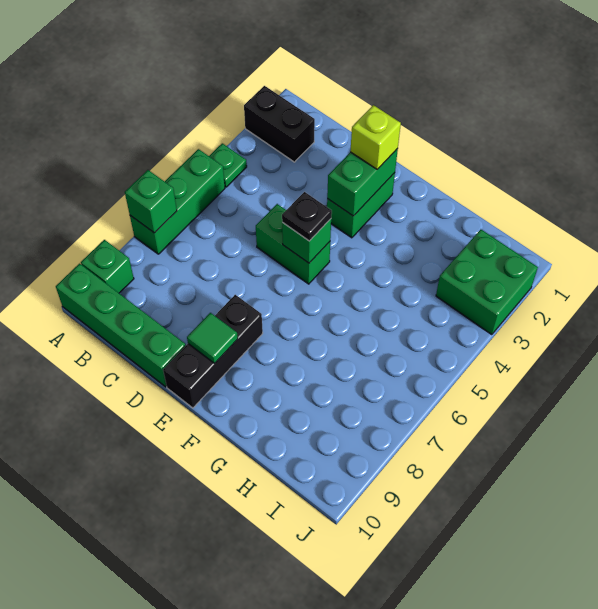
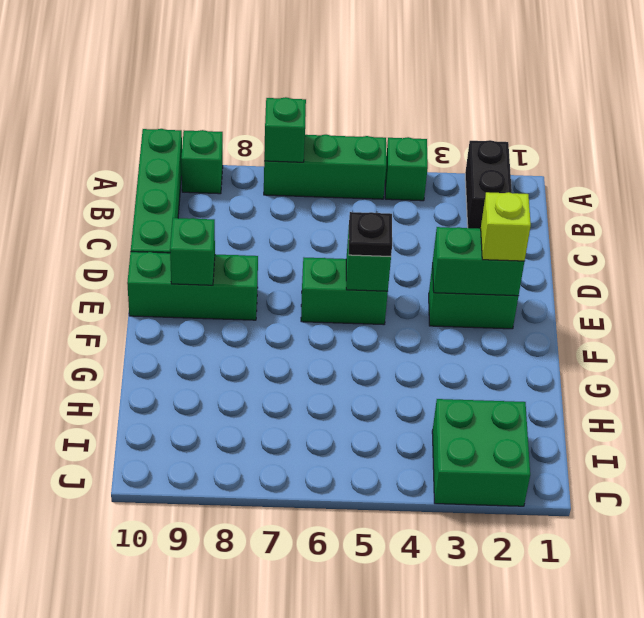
green 1x1 plate [209,143,247,187] -> green 1x1 brick [385,137,428,201]
green 1x2 brick [256,204,330,284] -> green 1x2 brick turned to [301,258,388,325]
black 1x3 brick [163,295,263,408] -> green 1x3 brick [127,252,258,320]
green 1x1 tile [187,313,238,363] -> green 1x1 brick [170,218,215,285]

